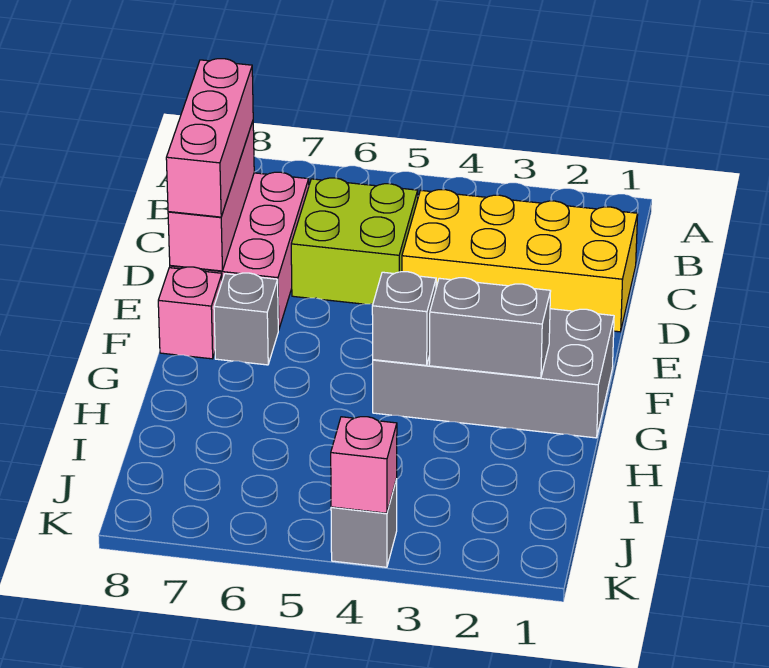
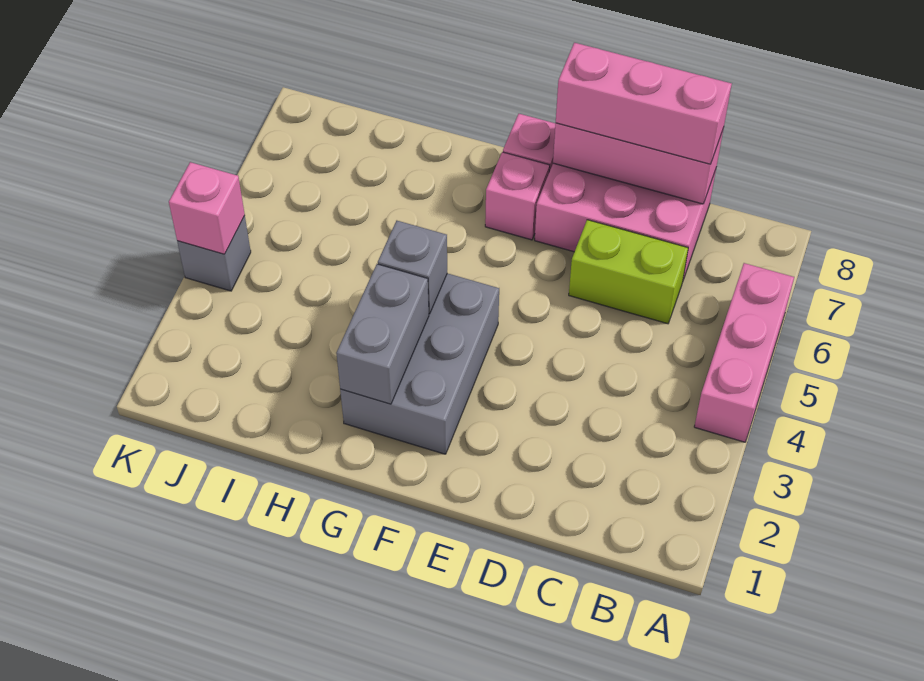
none -> pink 1x3 brick [694,263,794,442]
yellow 2x4 brick [402,190,638,332] -> none
lime 2x2 brick [291,178,418,304] -> lime 1x2 brick [569,220,688,324]
grey 2x4 brick [373,309,614,438] -> grey 2x3 brick [340,273,499,454]
grey 1x1 brick [214,273,278,365] -> pink 1x1 brick [485,152,550,240]

